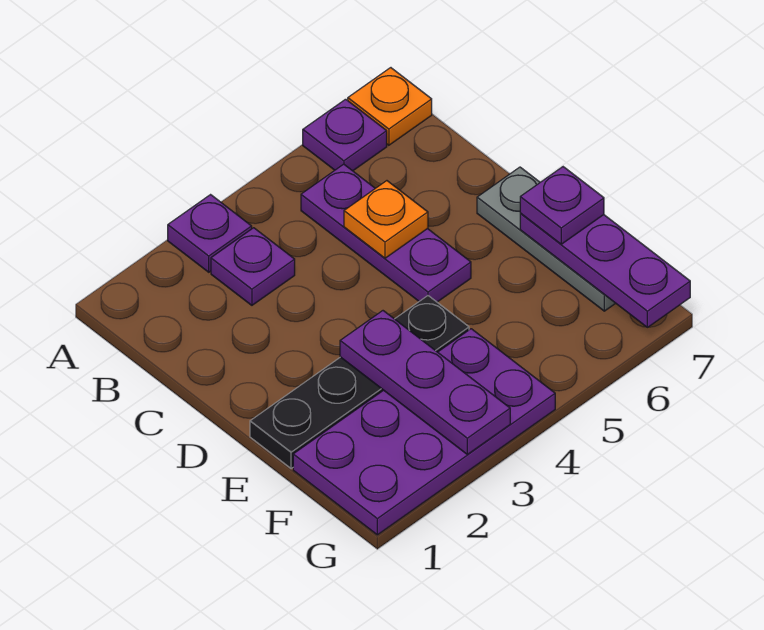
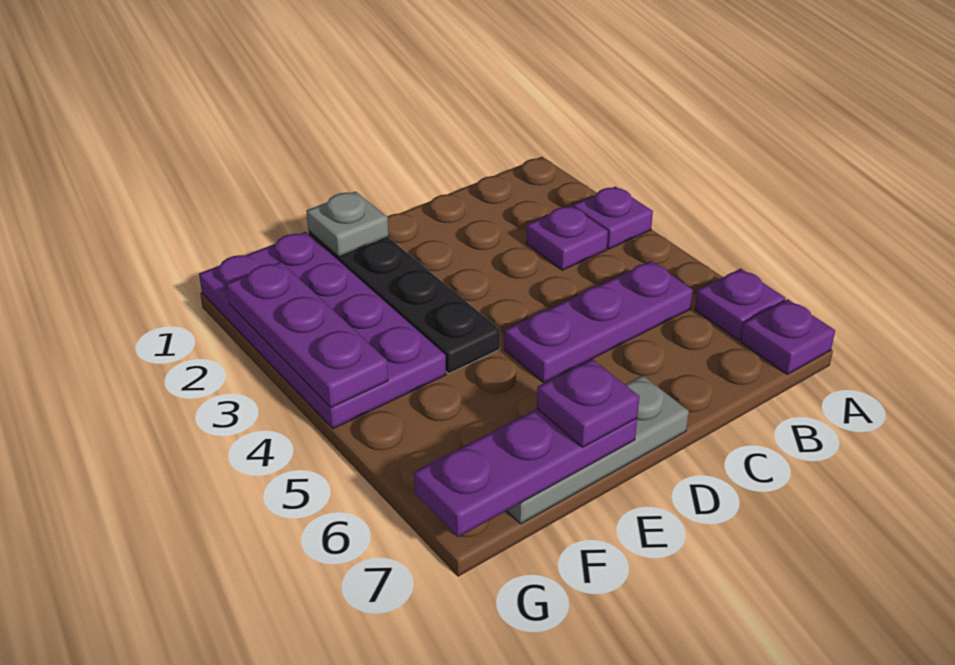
orange 1x1 plate [348,68,432,145] -> purple 1x1 plate [741,299,835,374]
orange 1x1 plate [344,181,428,258] -> none
none -> grey 1x1 plate [306,192,389,257]
purple 1x3 plate [340,311,510,454] -> purple 1x3 plate turned to [226,262,388,408]

